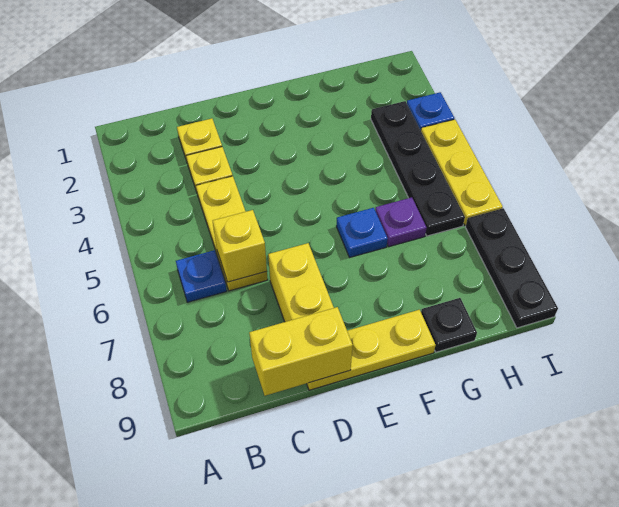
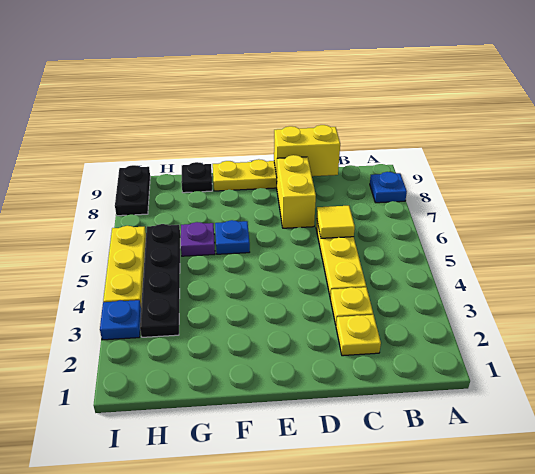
blue 1x1 plate [176,250,227,302] -> blue 1x1 plate moved to [370,172,407,203]
yellow 1x1 brick [213,210,267,282] -> yellow 1x1 tile [317,206,355,238]
black 1x3 plate [466,208,558,328] -> black 1x2 plate [115,165,150,216]

